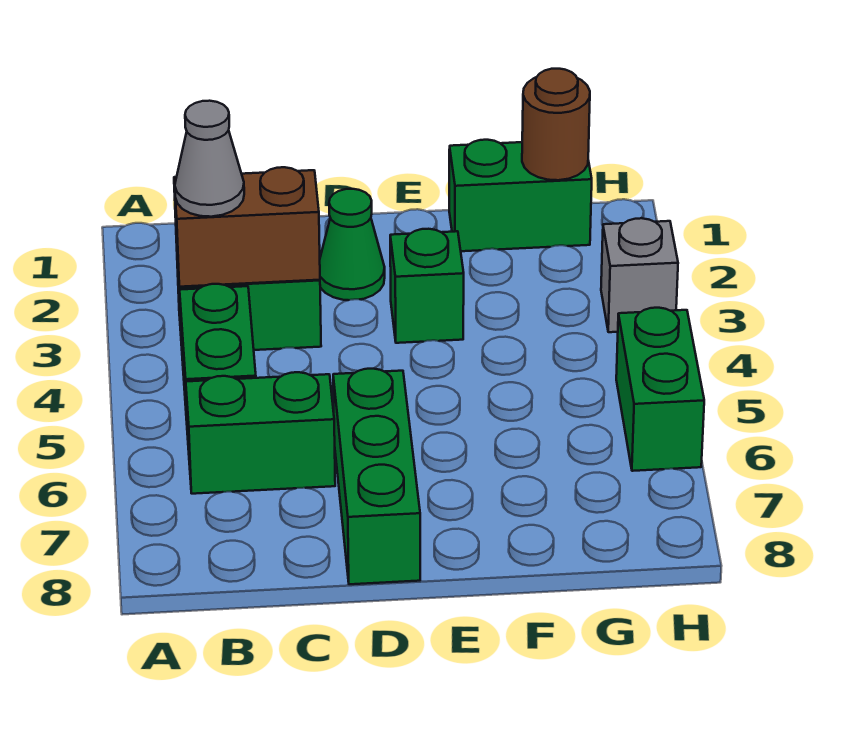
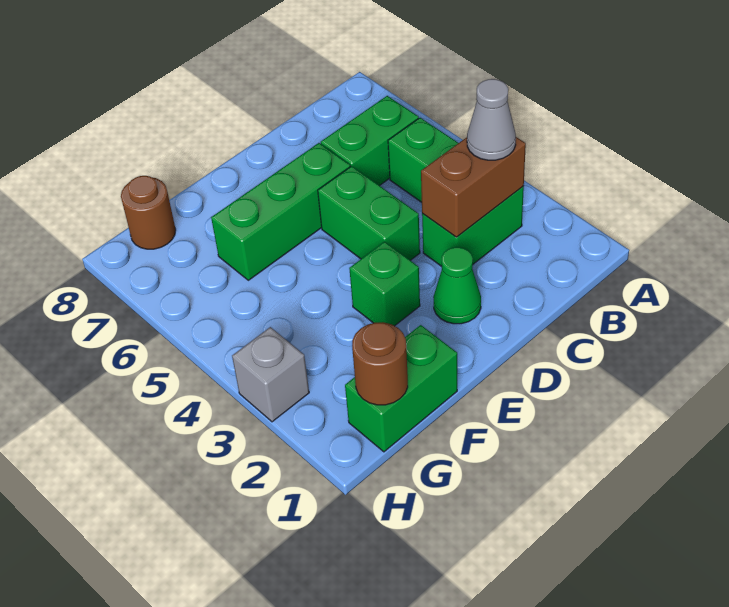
green 1x3 brick [333,369,420,584] -> green 1x3 brick turned to [211,143,350,280]
none -> brown 1x1 round brick [121,176,176,249]
green 1x2 brick [616,308,704,471] -> green 1x2 brick moved to [318,166,420,260]

